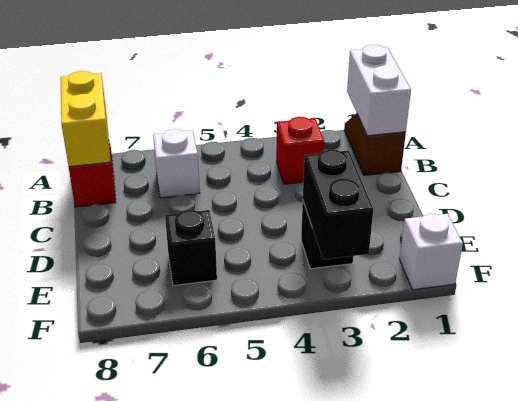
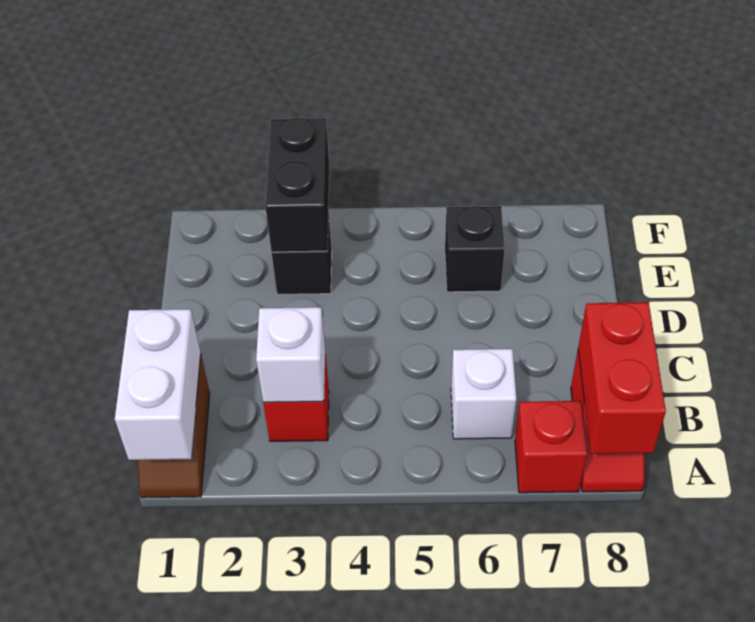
none -> red 1x1 brick [515,401,587,493]
yellow 1x2 brick [61,71,111,167] -> red 1x2 brick [578,302,666,454]
white 1x1 brick [399,214,463,290] -> white 1x1 brick moved to [256,307,325,402]

